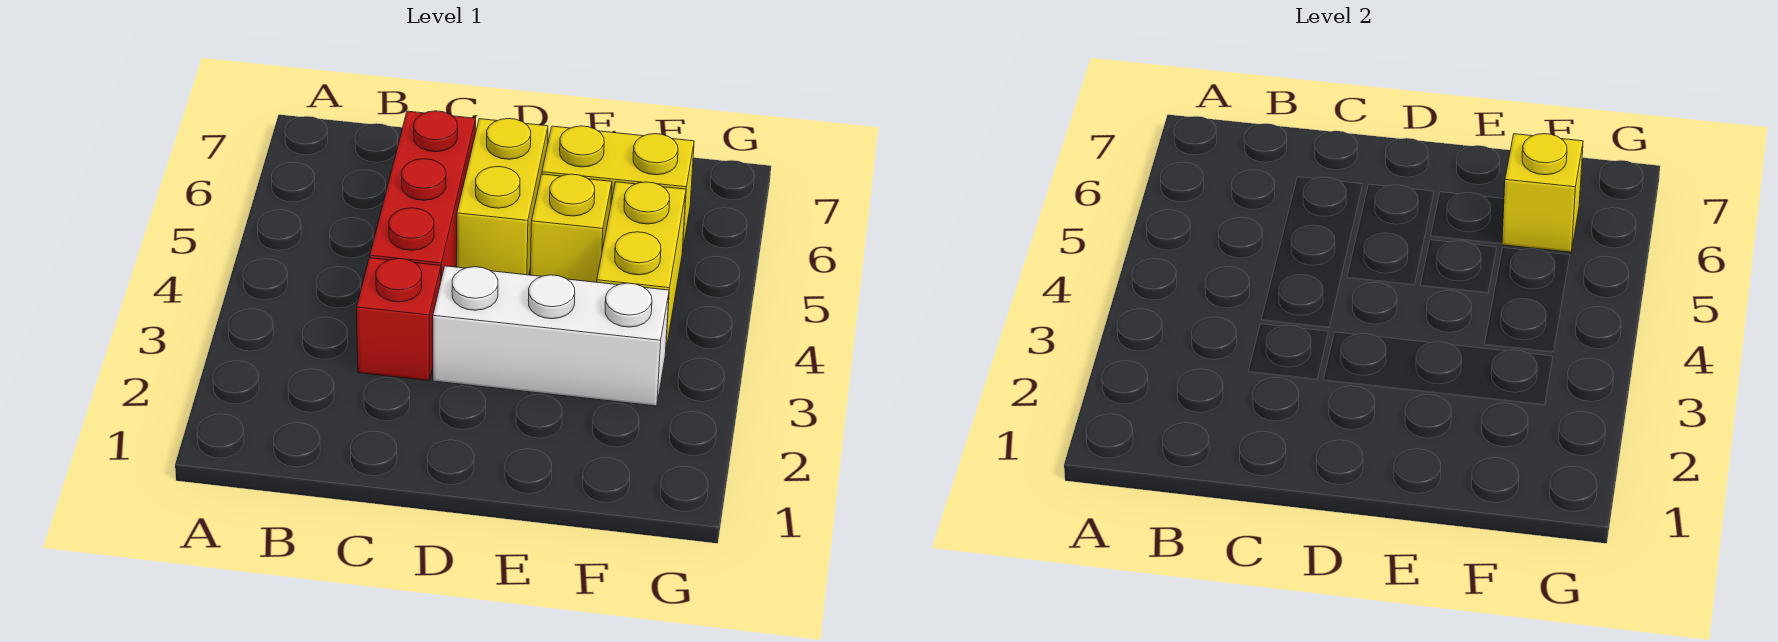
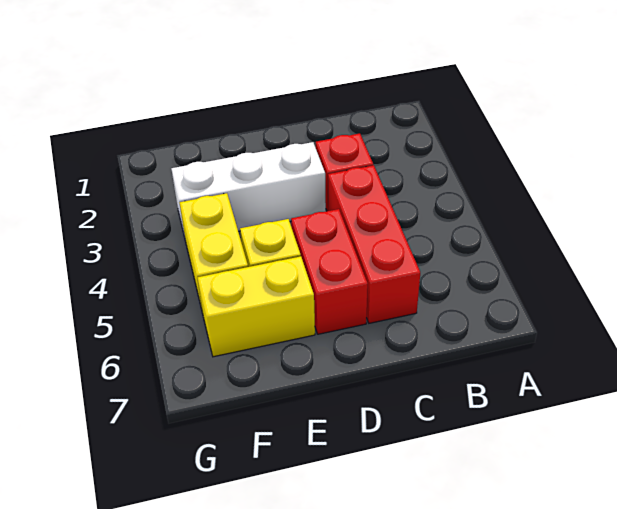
yellow 1x2 brick [457,119,548,275] -> red 1x2 brick [291,209,368,334]
yellow 1x1 brick [1502,134,1583,252] -> none

